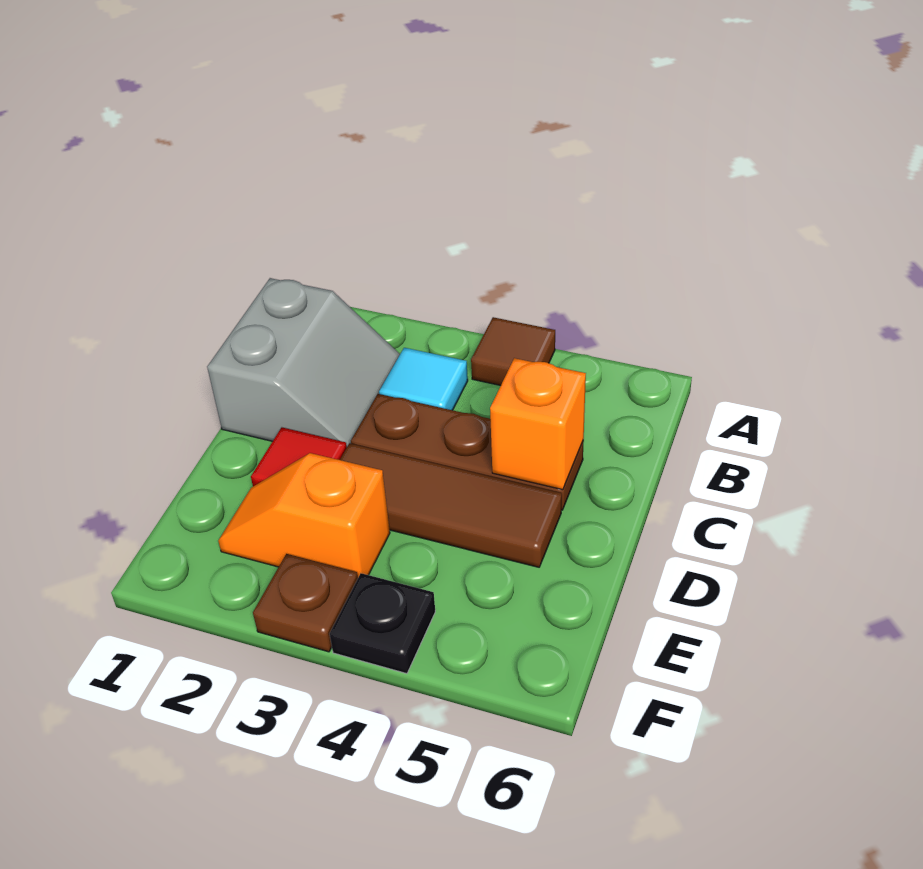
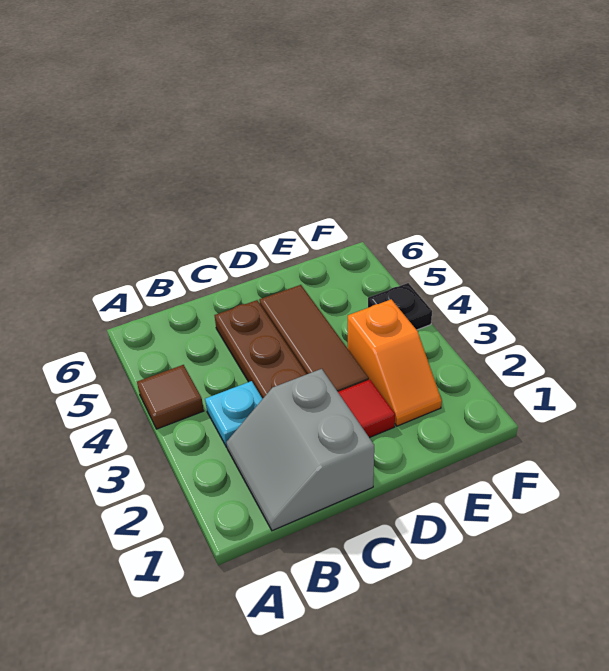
grey 2x2 slope [207,278,400,447] -> grey 2x2 slope turned to [227,369,374,531]
cyan 1x1 tile [379,348,468,410] -> cyan 1x1 plate [205,381,262,447]
orange 1x1 brick [490,358,586,490] -> none
brown 1x1 plate [253,554,358,652] -> none

